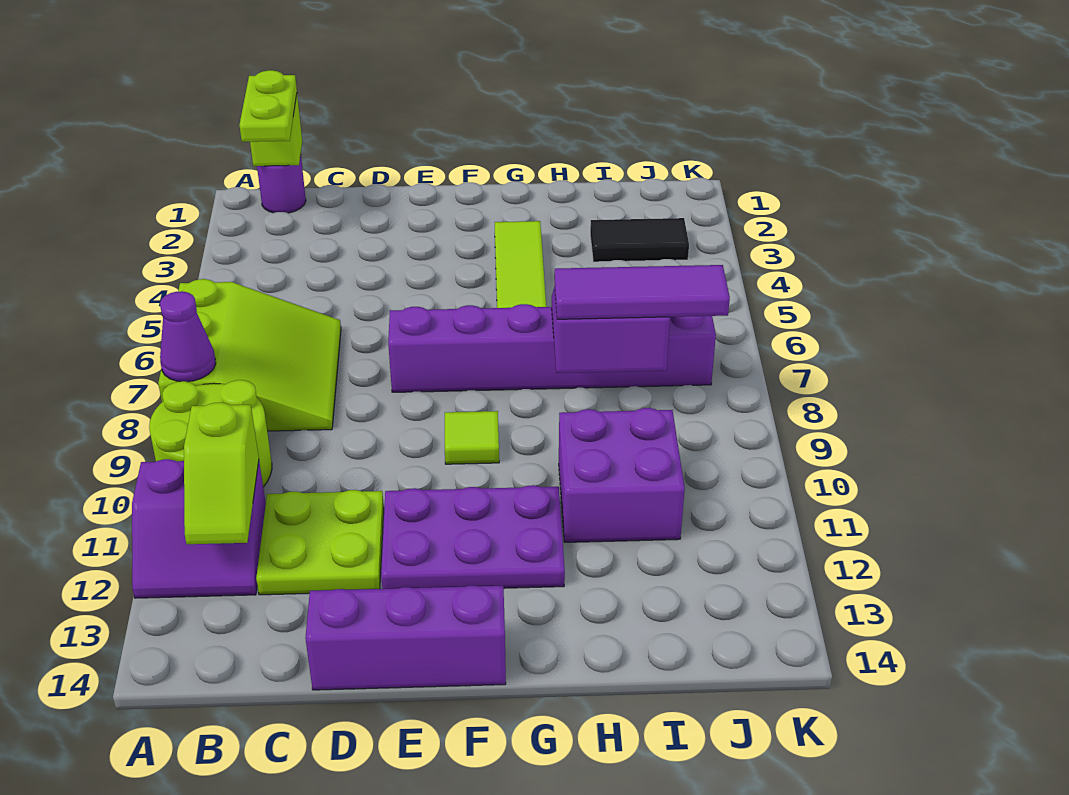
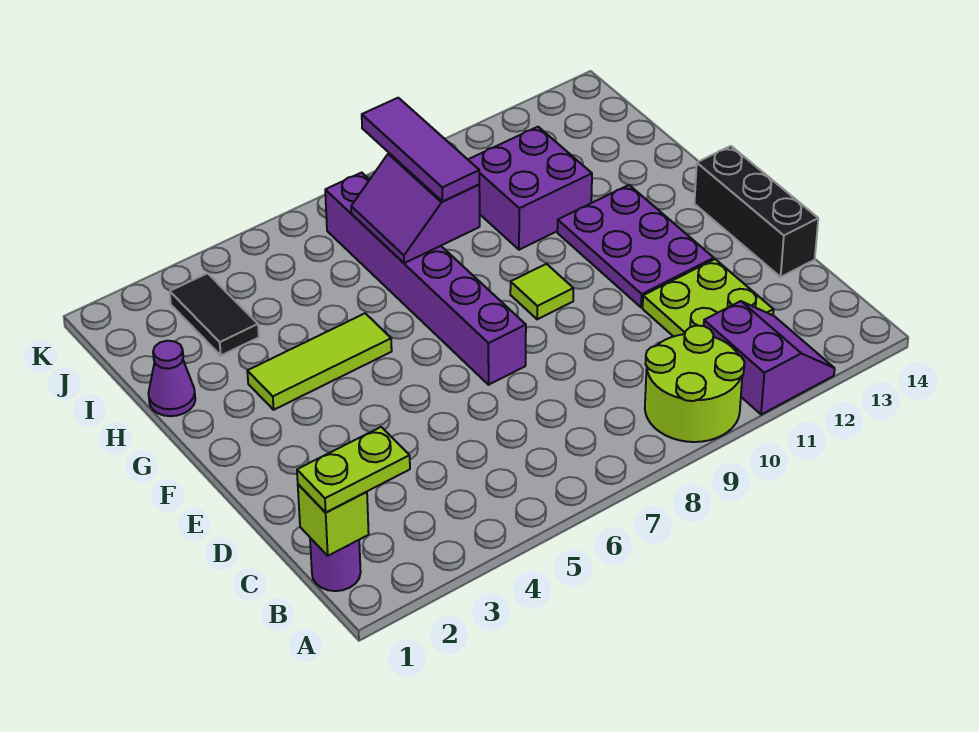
lime 3x3 slope [158,279,341,431] -> none
purple 1x1 cone [160,291,216,382] -> purple 1x1 cone moved to [149,341,195,416]
lime 1x2 slope [184,402,259,544] -> none
purple 1x3 brick [306,586,506,690] -> black 1x3 brick [694,146,818,277]

